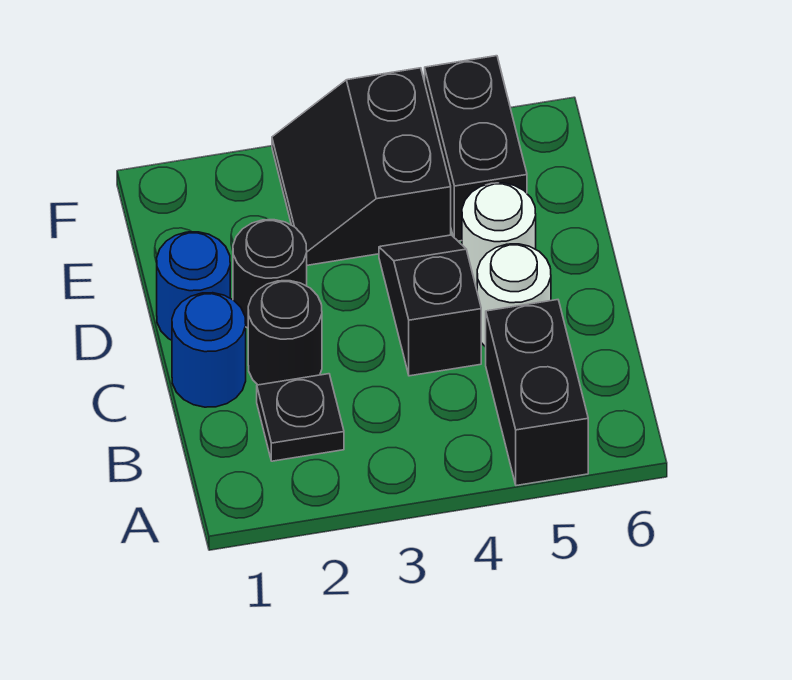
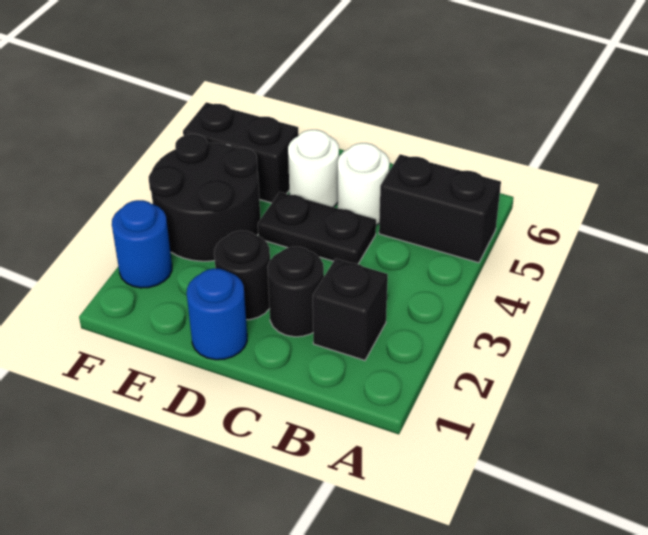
black 1x1 plate [257,374,344,461] -> black 1x1 brick [313,259,388,360]
blue 1x1 round brick [172,293,246,407] -> blue 1x1 round brick moved to [112,200,172,288]
black 1x2 slope [379,235,481,376] -> black 1x2 plate [258,192,376,264]
black 2x2 slope [272,68,451,265] -> black 2x2 round brick [149,134,260,261]

